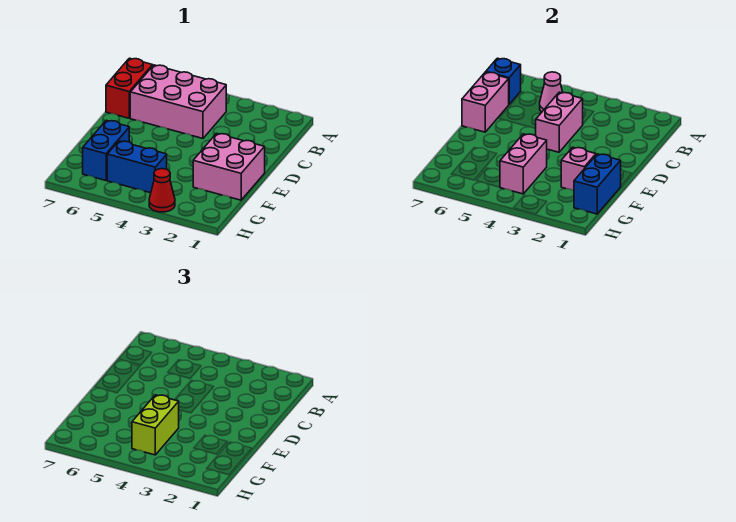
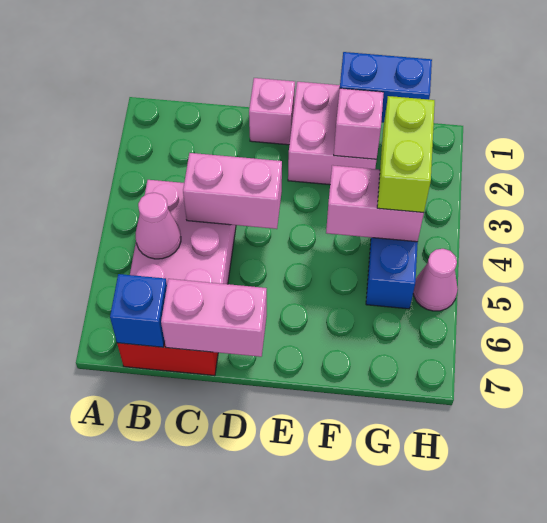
none -> pink 1x1 brick [249,78,295,145]
lime 1x2 brick [132,395,179,455] -> lime 1x2 brick turned to [377,96,435,213]
blue 1x2 brick [83,120,129,180] -> none
red 1x1 cone [149,169,175,212] -> none
none -> pink 1x1 cone [413,249,458,311]

